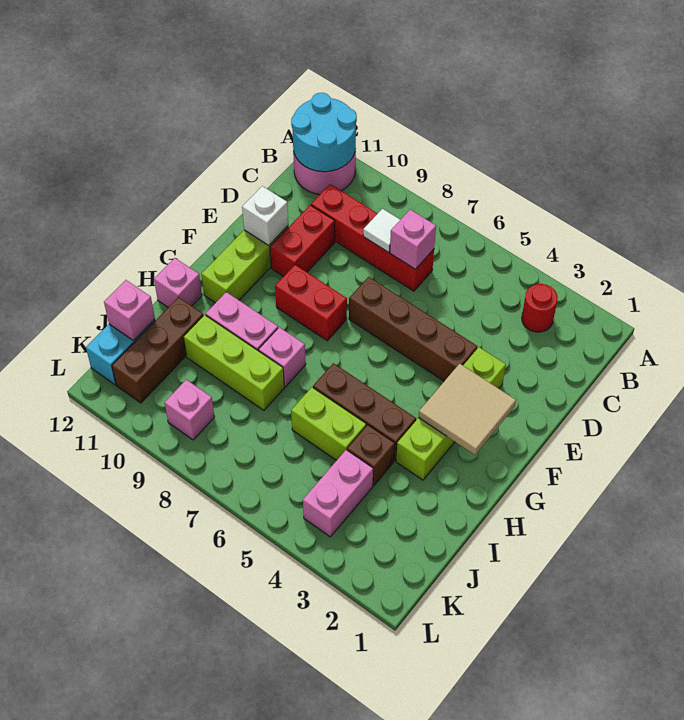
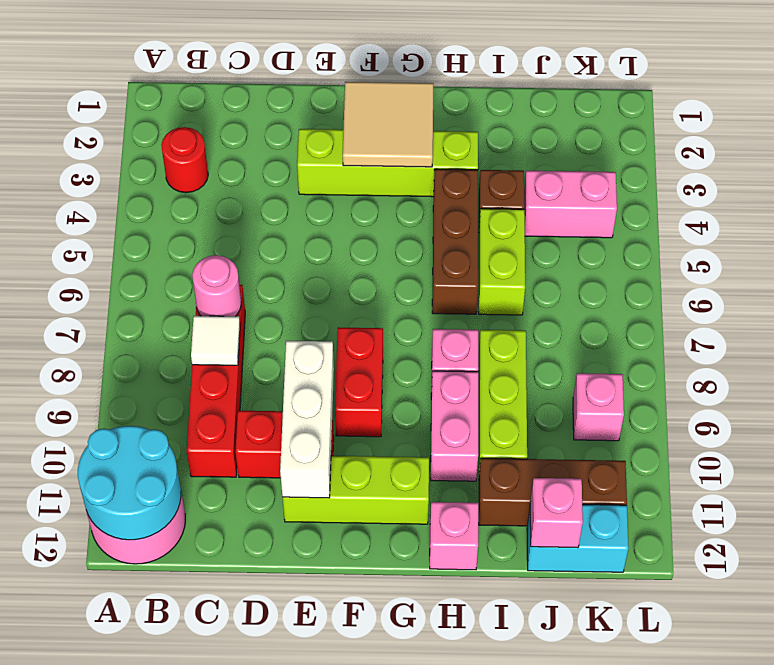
pink 1x1 brick [390,210,436,269] -> pink 1x1 round brick [192,255,241,316]
brown 1x4 brick [349,277,477,381] -> none
white 1x1 brick [242,186,288,245] -> white 1x3 brick [280,341,334,498]

